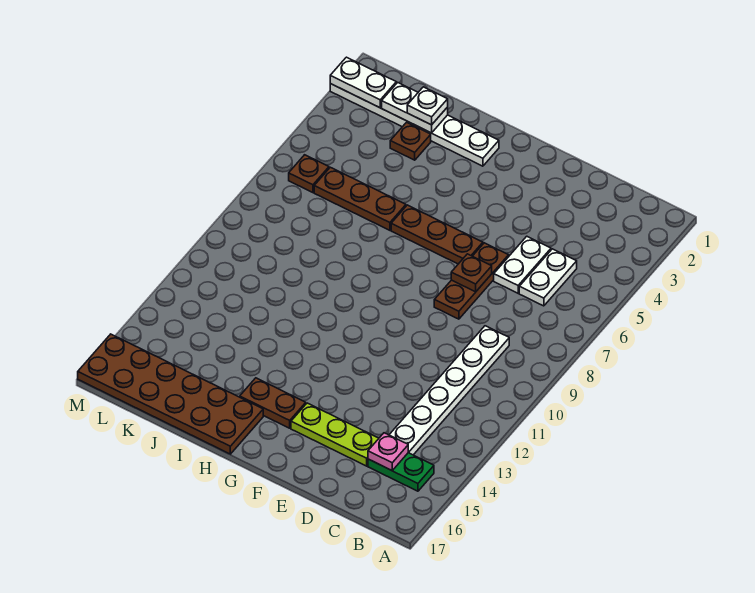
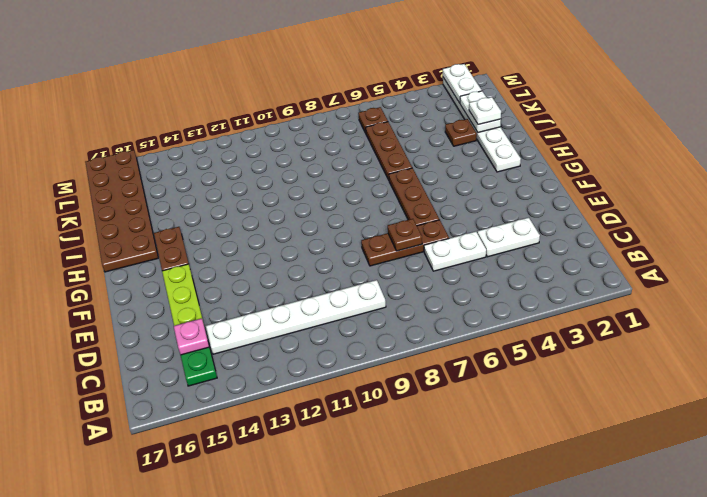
white 1x2 plate [519,249,577,306] -> white 1x2 plate moved to [477,218,540,257]

